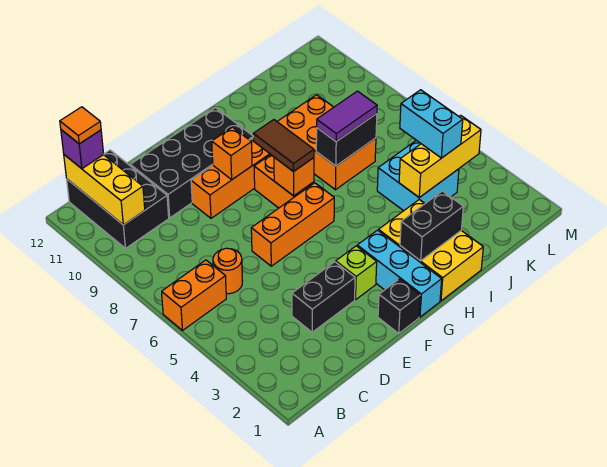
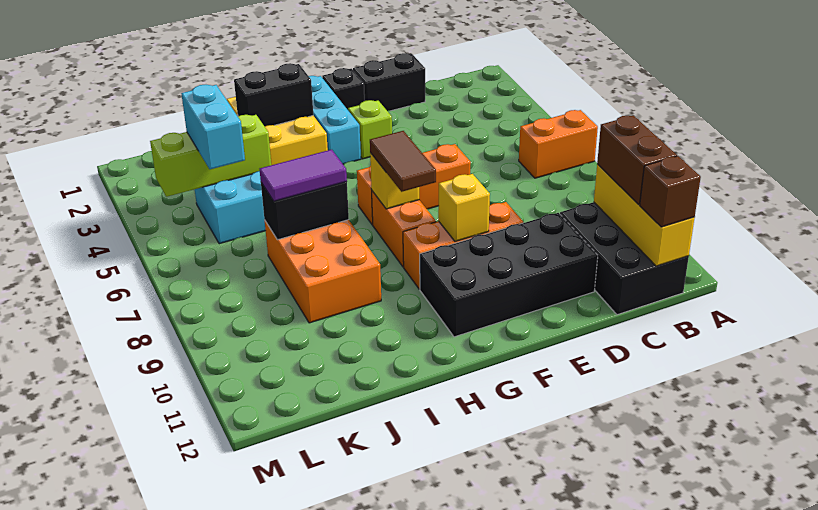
none -> brown 1x2 brick [597,115,677,205]
purple 1x1 brick [61,130,104,169] -> brown 1x1 brick [640,156,701,227]
orange 1x1 tile [60,107,101,144] -> none
orange 1x1 round brick [213,248,242,294] -> none
black 1x2 brick [292,262,355,332] -> black 1x2 brick moved to [353,53,425,111]
orange 1x1 brick [212,127,252,179] -> yellow 1x1 brick [438,174,490,241]
orange 1x1 brick [274,157,314,196] -> yellow 1x1 brick [370,153,419,209]
yellow 1x3 brick [399,115,481,198] -> lime 1x3 brick [150,115,271,197]

